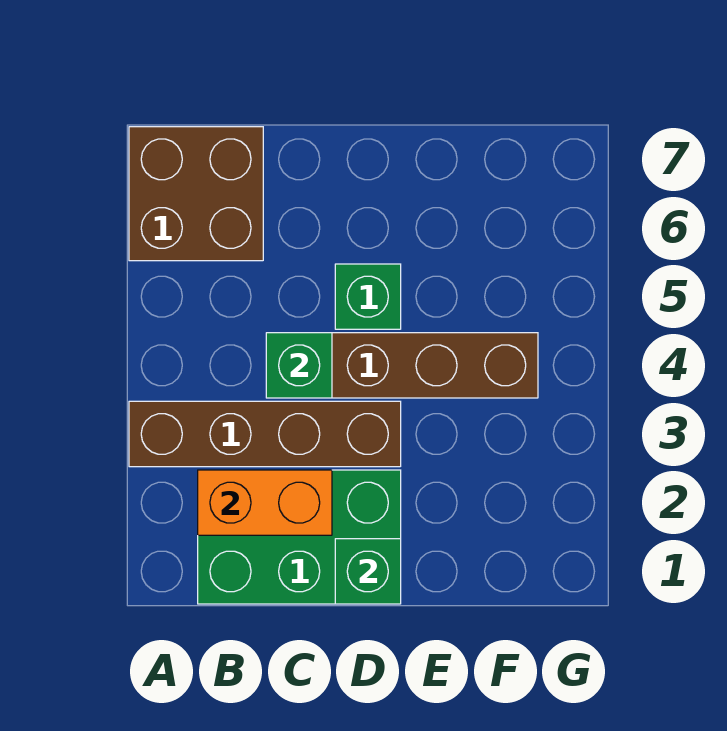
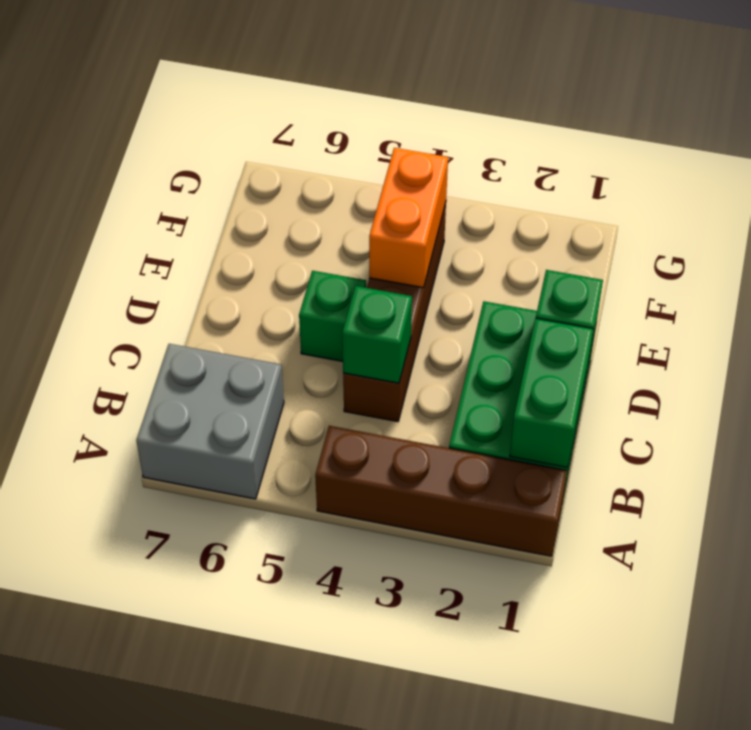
brown 1x4 brick [129,401,401,467] -> brown 1x4 brick turned to [315,426,567,556]
brown 2x2 brick [129,127,263,261] -> grey 2x2 brick [136,344,284,499]
none -> green 1x2 brick [510,318,593,468]
orange 1x2 brick [198,470,332,535] -> orange 1x2 brick moved to [369,148,448,288]

